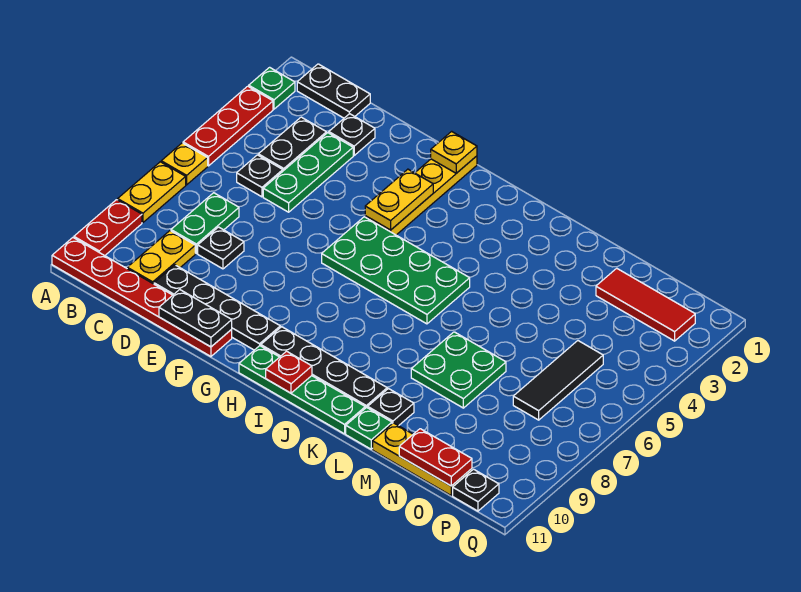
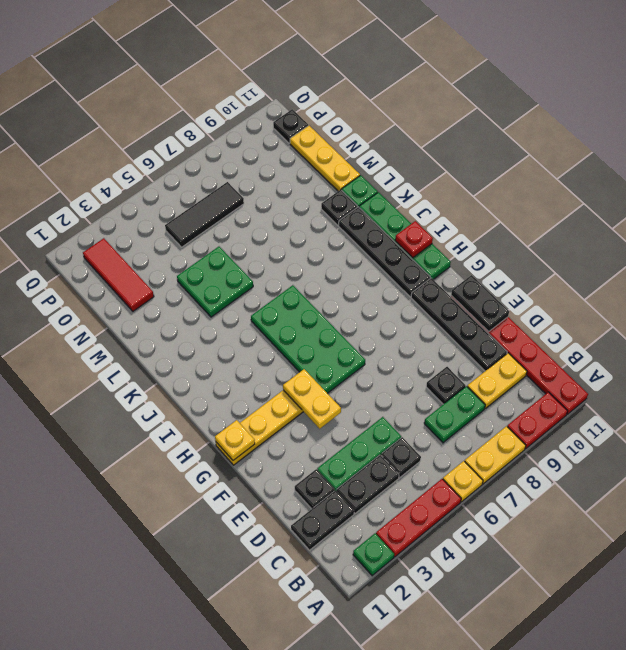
black 1x2 plate [297,64,370,118] -> black 1x2 plate turned to [291,490,354,550]
yellow 1x2 plate [365,169,433,230] -> yellow 1x2 plate turned to [283,369,341,429]
green 2x2 plate [411,332,506,408] -> green 2x2 plate moved to [177,247,253,317]
red 1x2 plate [399,429,472,486] -> none

